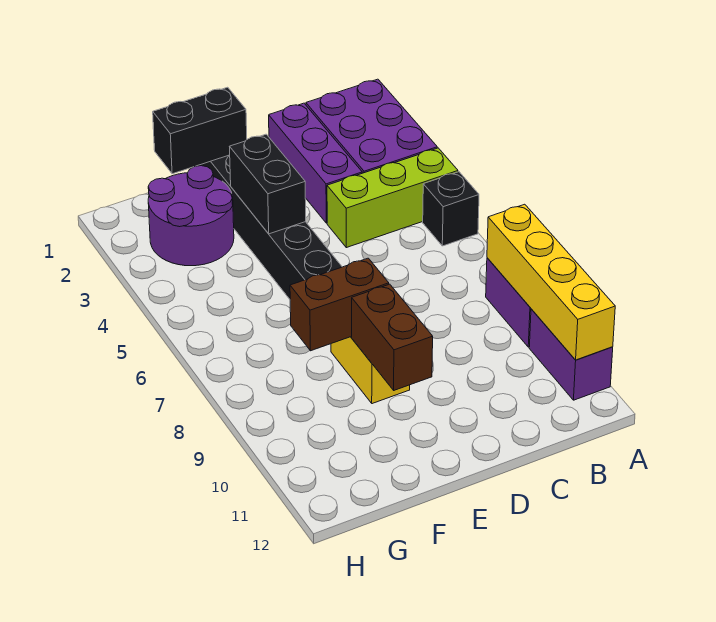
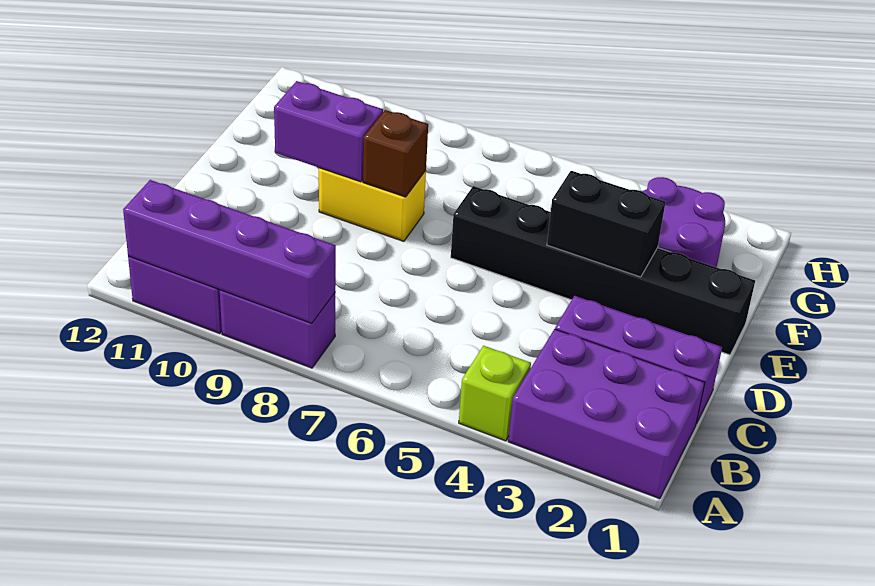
lime 1x3 brick [327,148,458,248] -> lime 1x1 brick [459,346,531,441]
black 1x1 brick [423,172,479,246] -> none
yellow 1x4 brick [487,204,615,360] -> purple 1x4 brick [123,180,336,323]
black 1x2 brick [153,87,247,174] -> none
brown 1x2 brick [290,258,389,351] -> brown 1x1 brick [363,110,428,197]
brown 1x2 brick [352,284,433,390] -> purple 1x2 brick [274,81,383,182]

